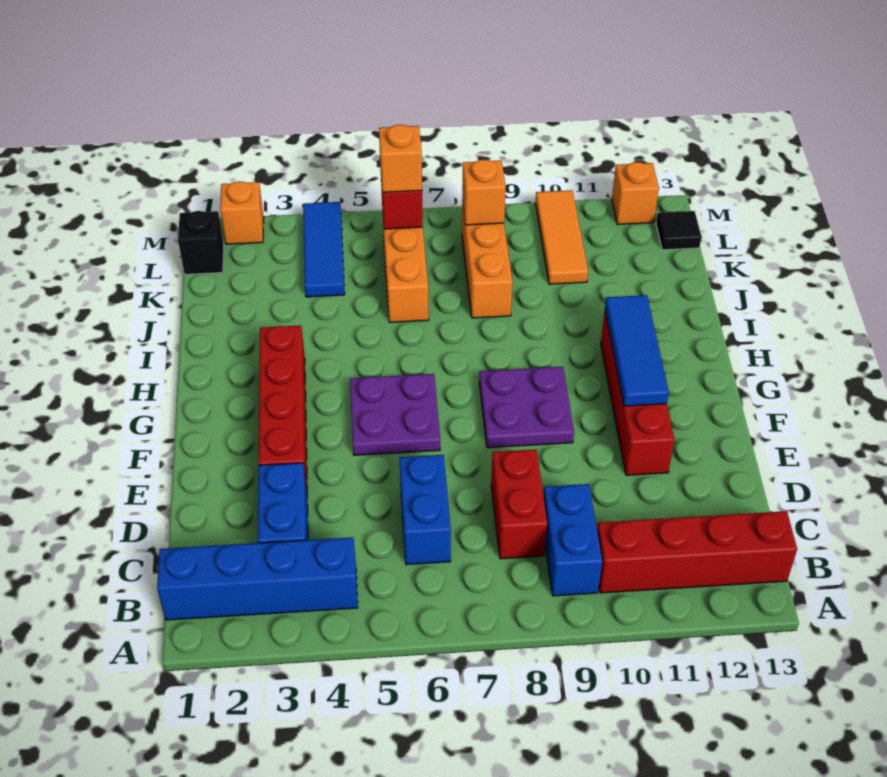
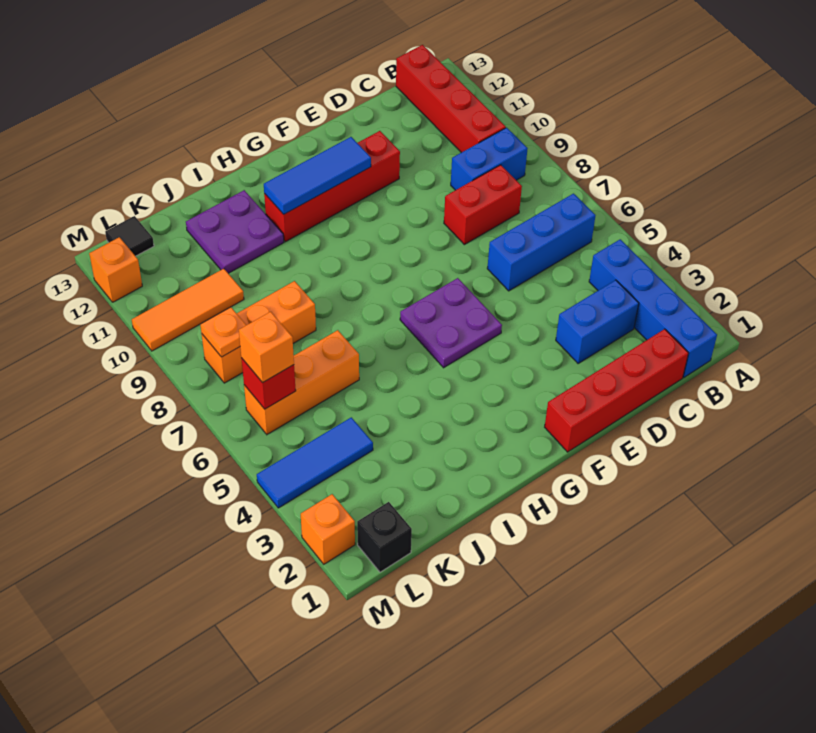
blue 1x2 brick [399,455,451,565] -> blue 1x3 brick [487,194,596,291]
red 1x4 brick [259,325,307,488] -> red 1x4 brick moved to [545,329,689,452]
purple 2x2 plate [479,367,574,448] -> purple 2x2 plate moved to [186,190,284,273]
orange 1x1 brick [462,160,506,225] -> orange 1x1 plate [201,307,246,357]

